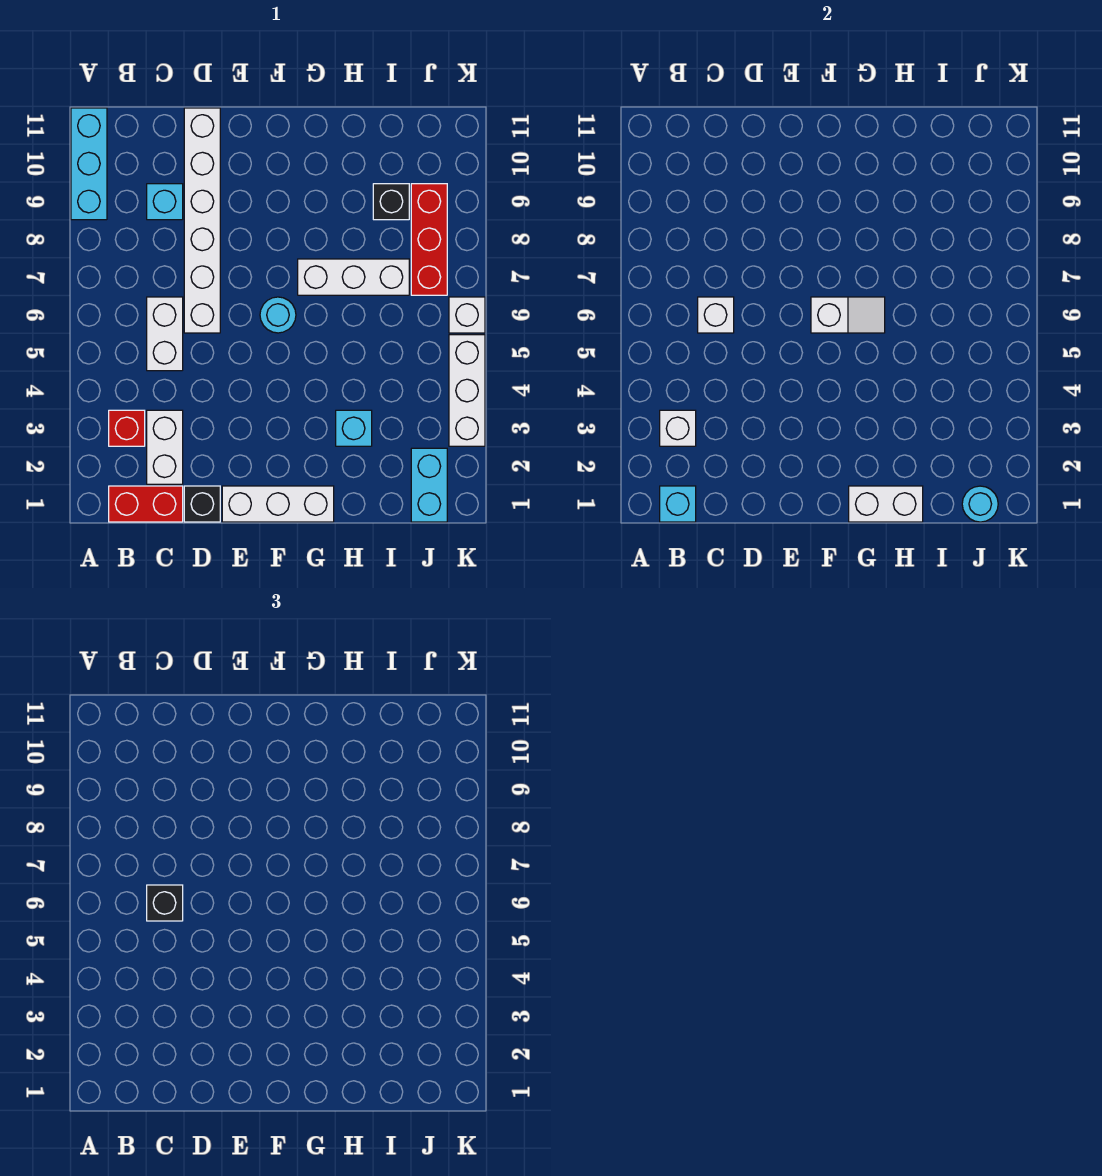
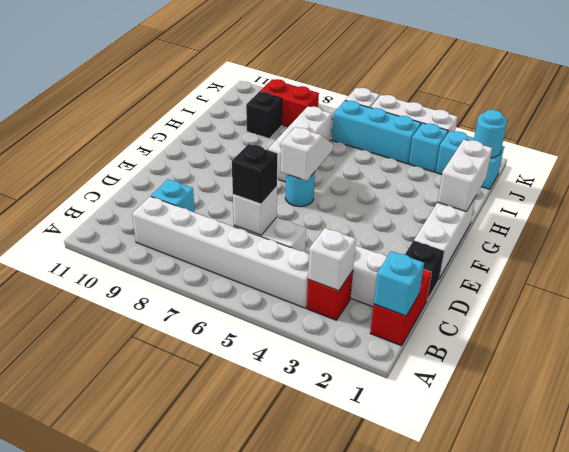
cyan 1x3 brick [71,108,107,220] -> cyan 1x3 brick moved to [332,101,421,164]
white 1x6 brick [184,108,220,333] -> white 1x6 brick moved to [132,196,309,308]
cyan 1x1 brick [336,410,372,446] -> cyan 1x1 brick moved to [409,123,448,172]
red 1x3 brick [411,184,447,295] -> red 1x2 brick [260,79,319,127]

